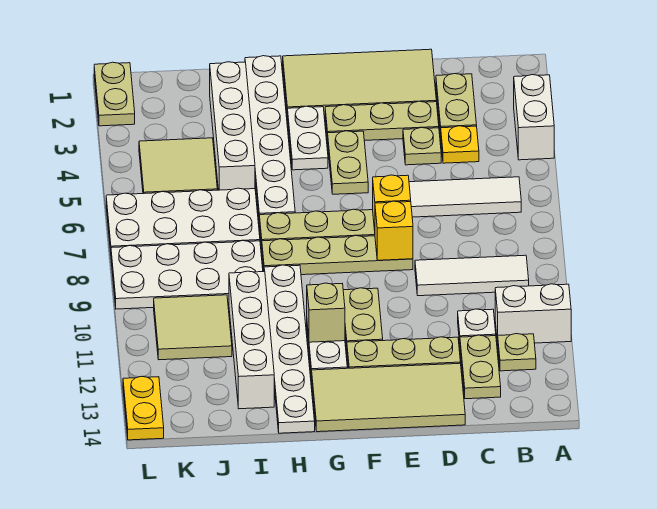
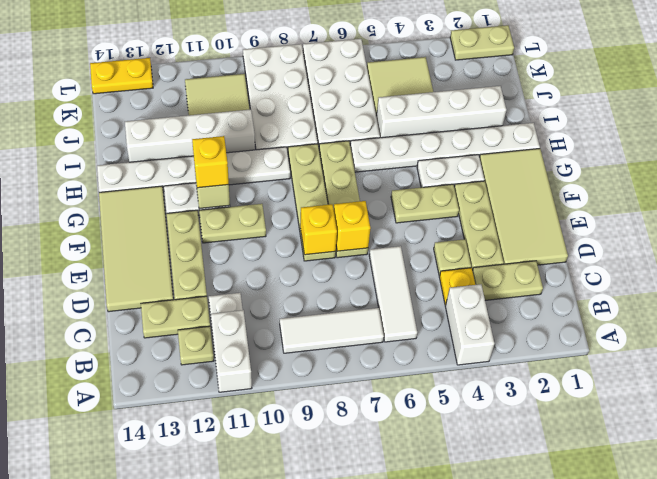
white 1x2 brick [514,75,554,160] -> white 1x2 brick turned to [445,284,495,365]
white 1x3 tile [415,255,529,296] -> white 1x3 tile turned to [280,308,384,353]
none -> yellow 1x1 brick [192,136,229,188]

